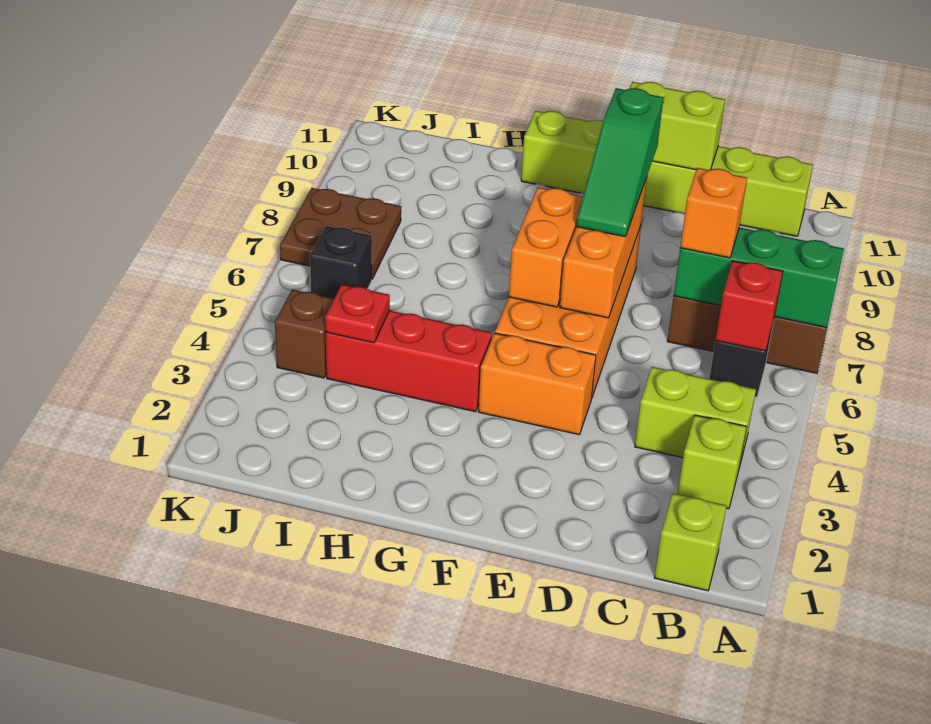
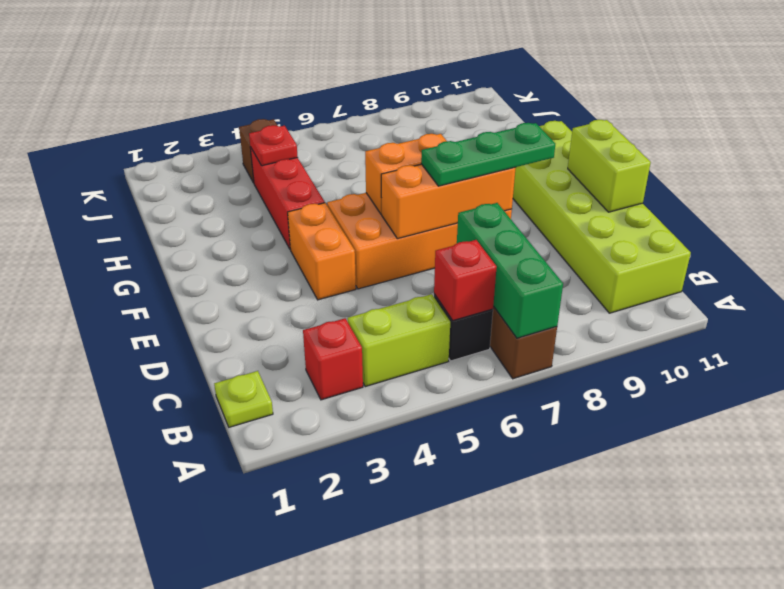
lime 1x1 brick [654,493,726,591] -> lime 1x1 plate [214,371,273,427]
lime 1x1 brick [678,415,747,509] -> red 1x1 brick [303,318,363,400]
lime 1x2 brick [635,367,756,464] -> lime 1x2 brick turned to [348,294,450,387]
lime 1x6 brick [521,111,813,236] -> lime 2x6 brick [513,121,691,313]
orange 1x1 brick [680,168,747,258] -> none
green 1x3 slope [576,88,663,237] -> green 1x3 plate [421,123,555,186]
black 1x1 brick [310,226,372,299] -> none
brown 2x2 plate [280,188,401,279] -> none

